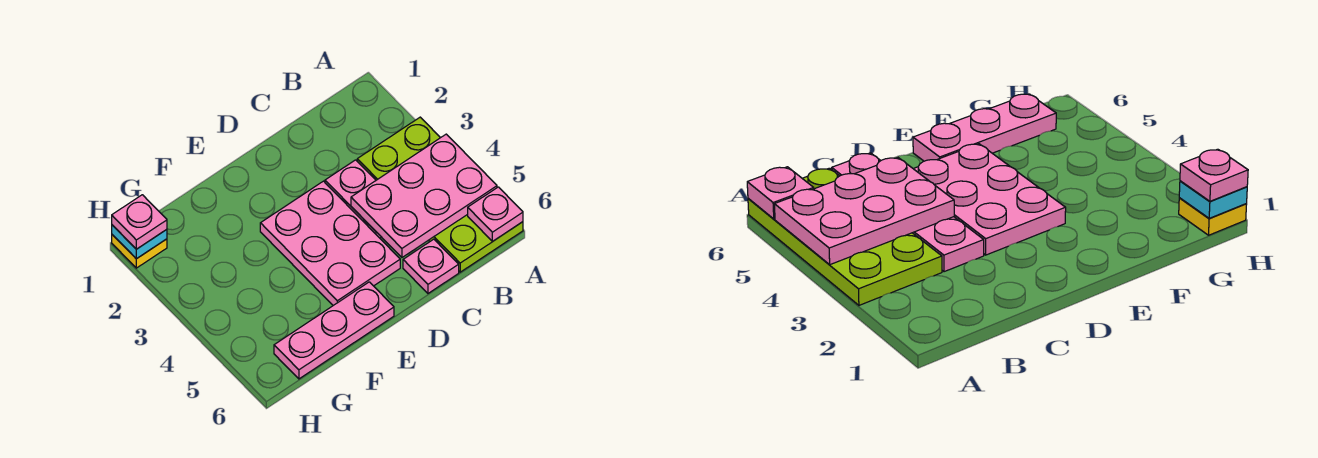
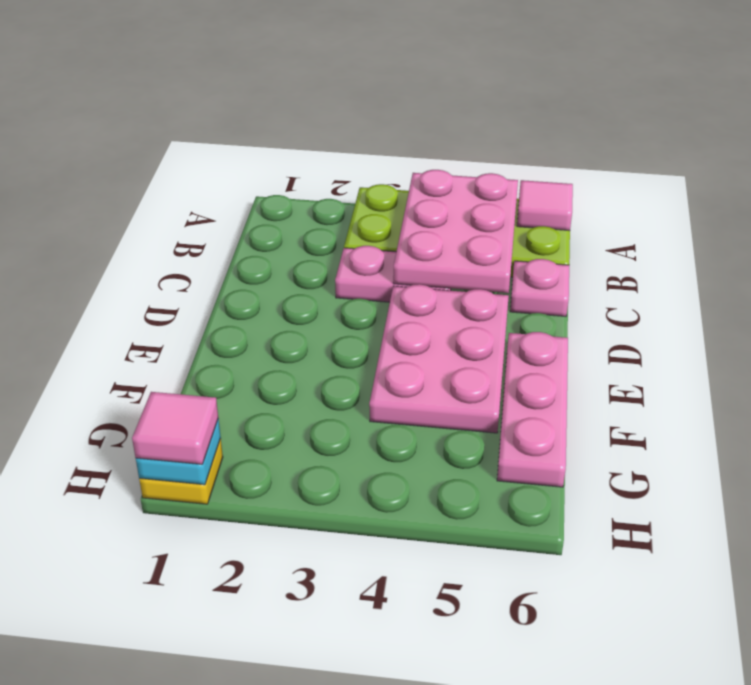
pink 1x1 plate [468,187,523,241] -> pink 1x1 tile [517,180,573,231]
pink 2x3 plate [260,181,400,305] -> pink 2x3 plate turned to [369,284,509,433]
pink 1x1 plate [112,195,167,249] -> pink 1x1 tile [132,392,218,464]

